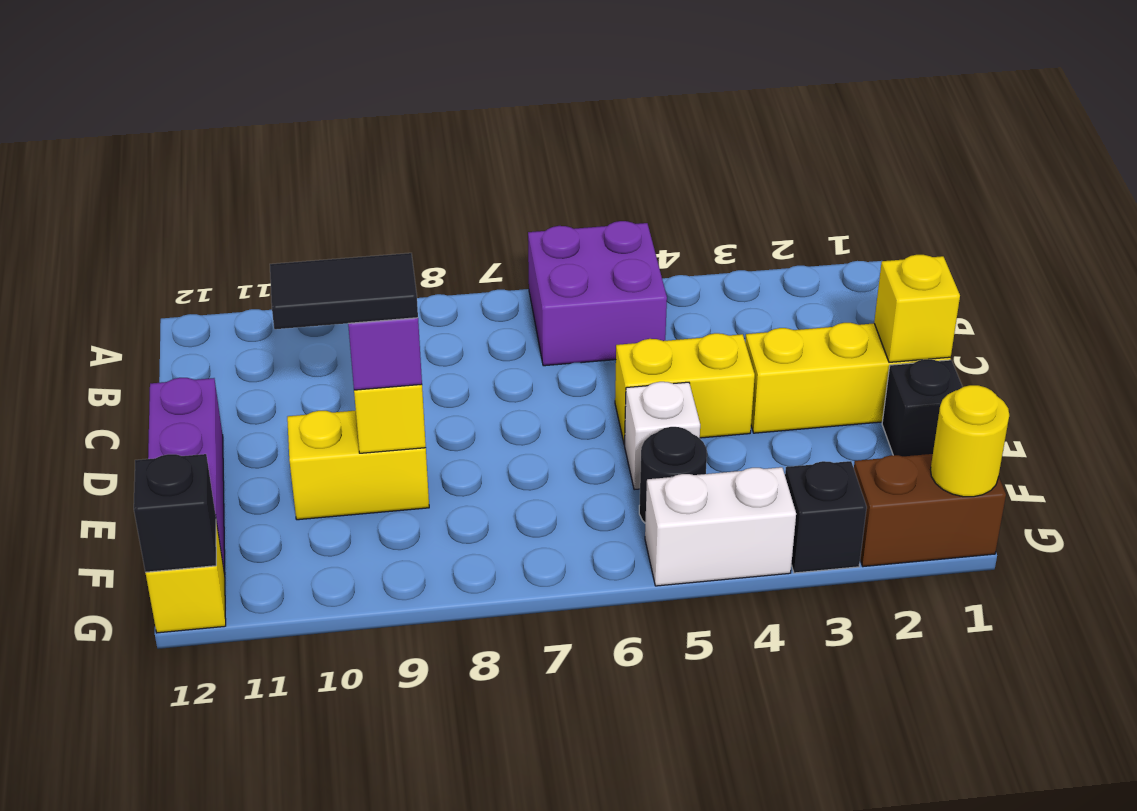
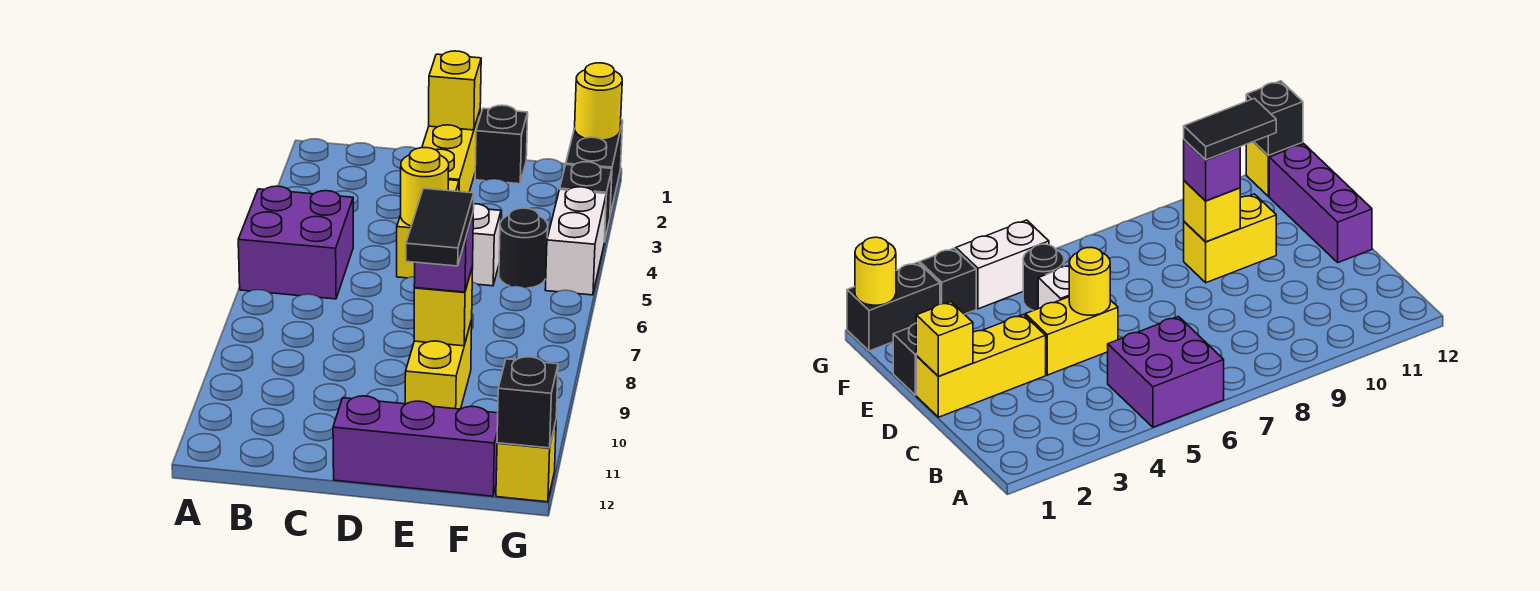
none -> yellow 1x1 round brick [401,148,449,226]
brown 1x2 brick [854,454,1006,567] -> black 1x2 brick [566,120,623,215]

